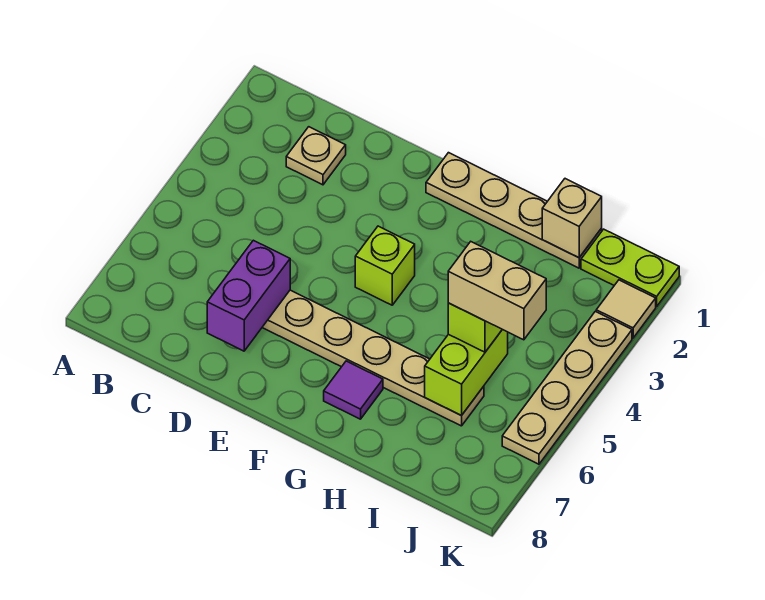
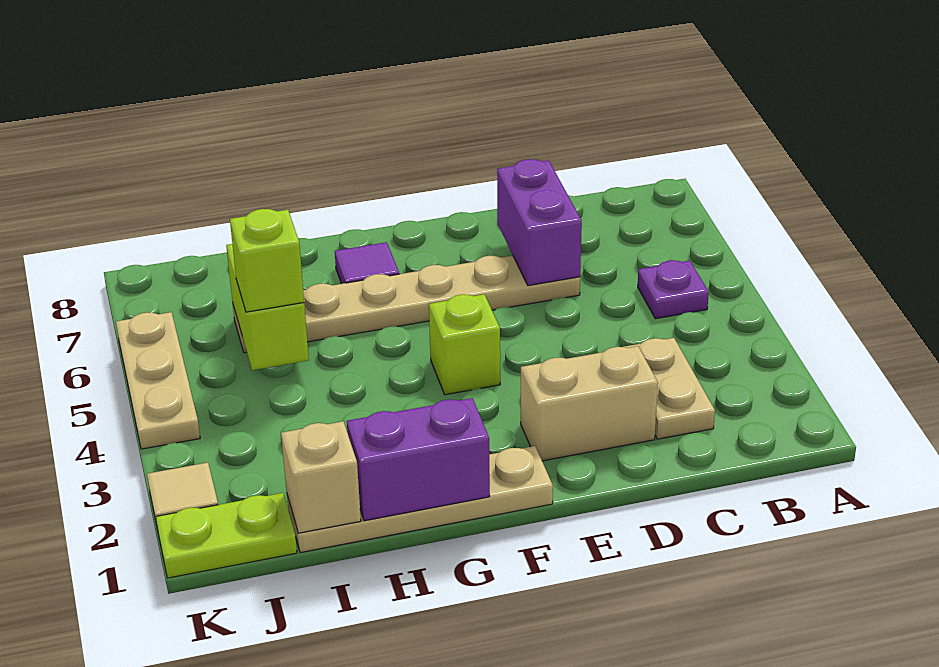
none -> purple 1x1 plate [638,260,709,319]
tan 1x1 plate [286,127,346,185] -> tan 1x2 plate [624,338,715,439]
none -> purple 1x2 brick [347,398,490,521]
tan 1x2 brick [448,242,546,340] -> tan 1x2 brick moved to [521,346,658,461]
tan 1x4 plate [502,311,632,464] -> tan 1x3 plate [116,312,200,449]

